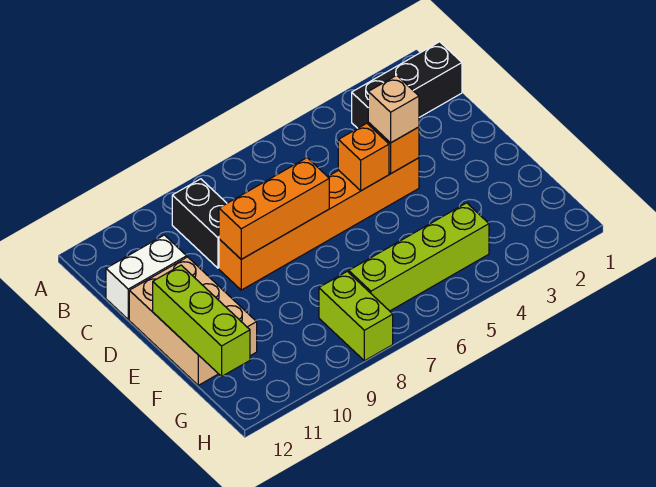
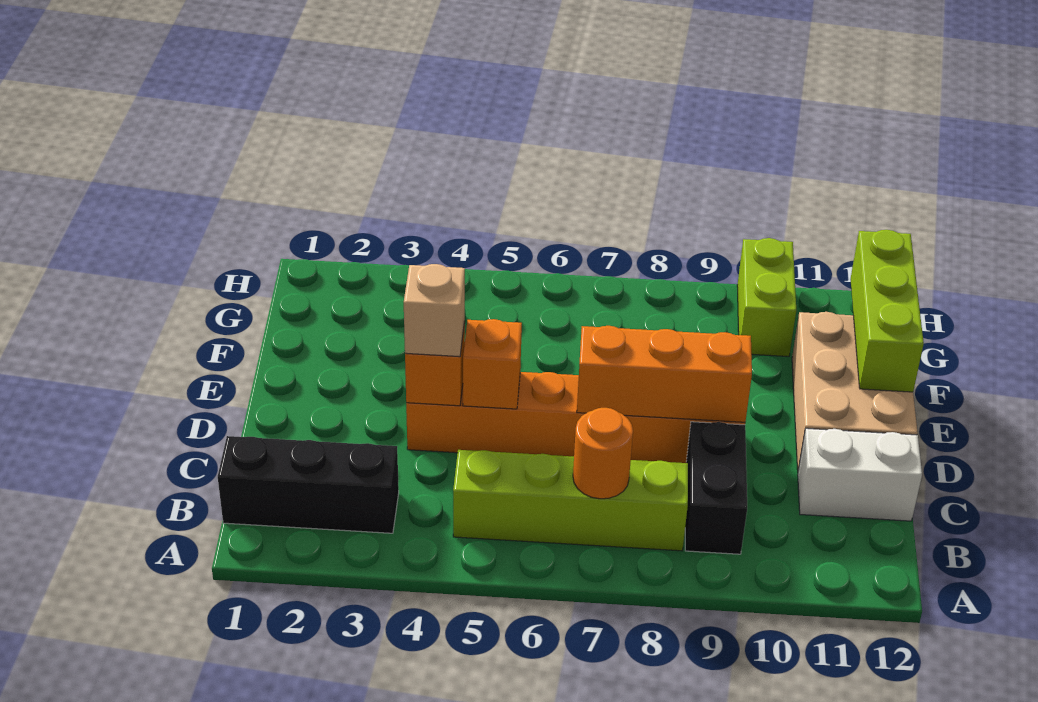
none -> orange 1x1 round brick [573,408,633,499]
lime 1x4 brick [349,203,489,311] -> lime 1x4 brick moved to [453,450,688,551]
lime 1x2 brick [319,271,393,361] -> lime 1x2 brick moved to [737,238,796,357]

